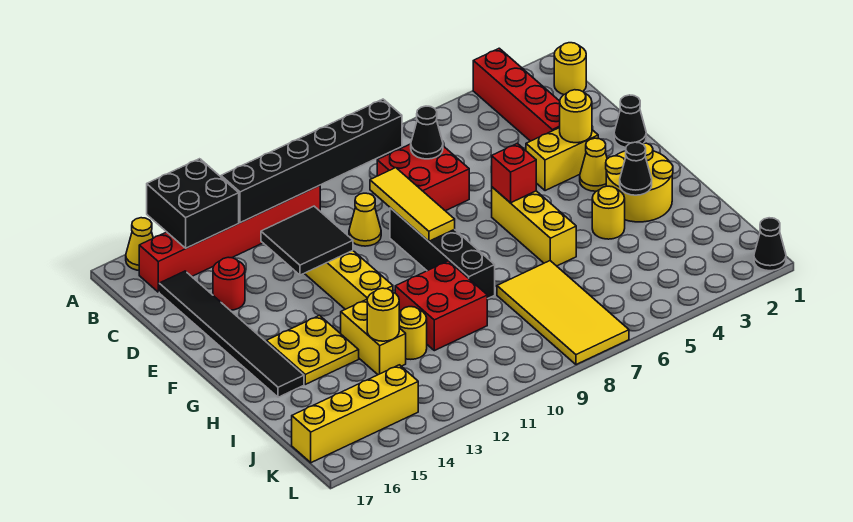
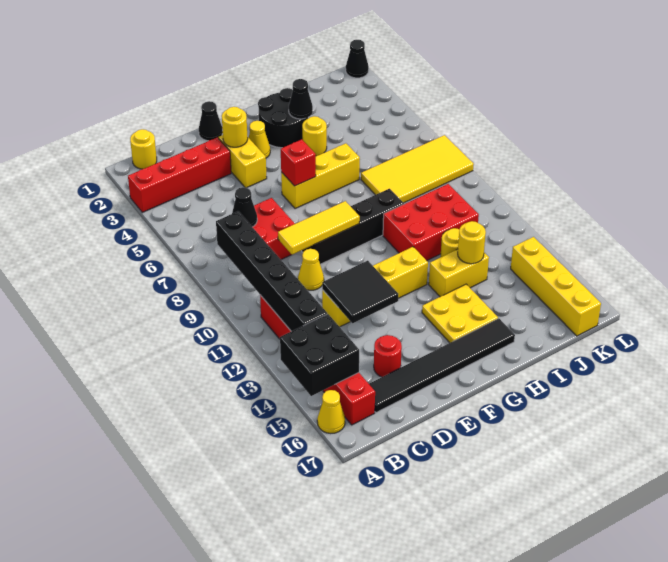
yellow 2x2 round brick [606,143,673,222] -> black 2x2 round brick [258,88,308,148]
red 2x2 brick [395,261,487,351] -> red 2x3 brick [383,184,479,261]

